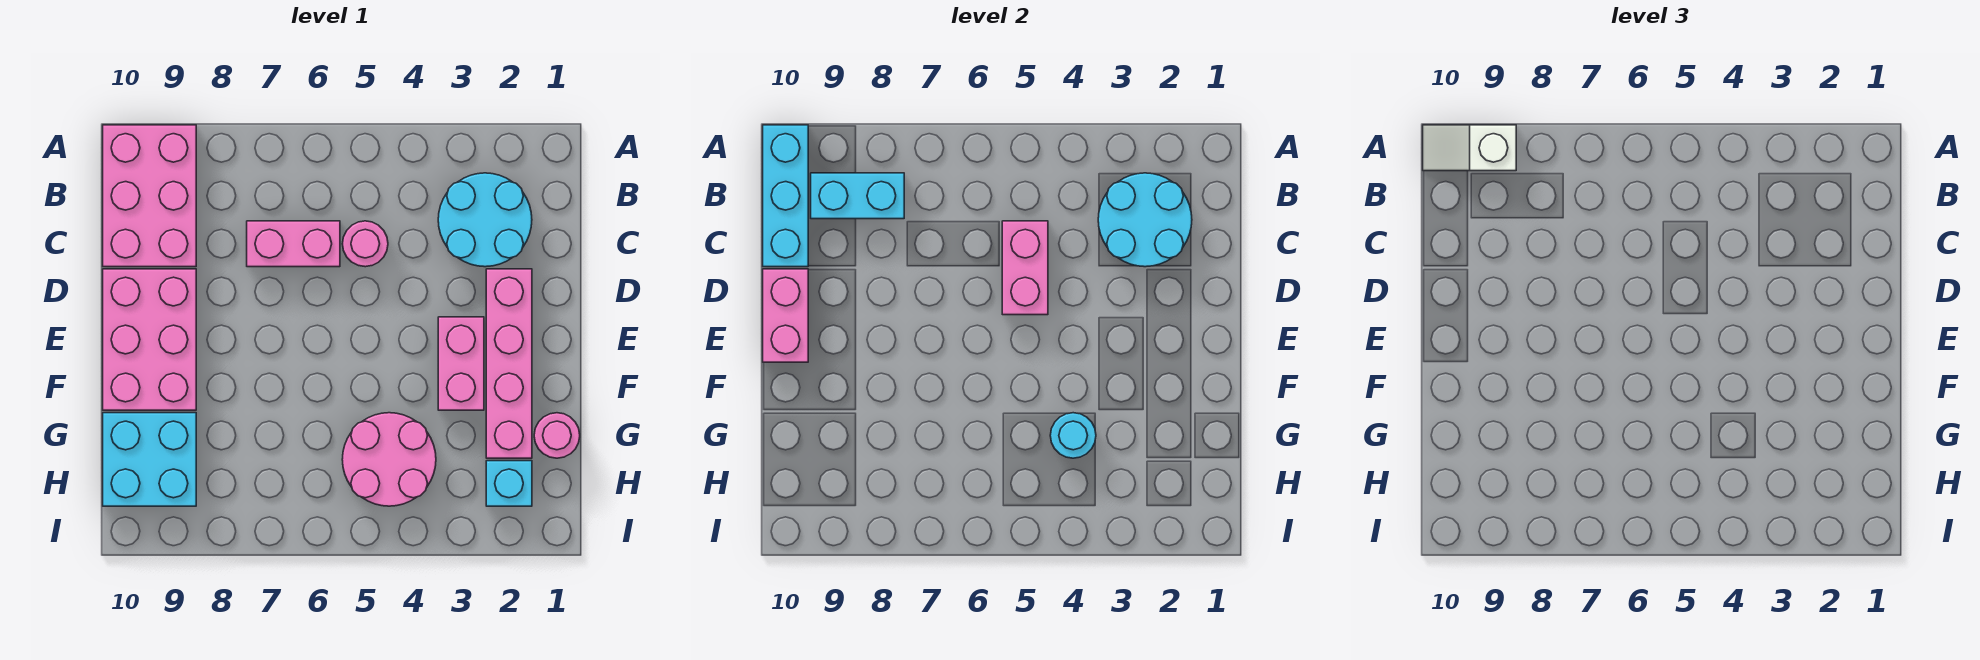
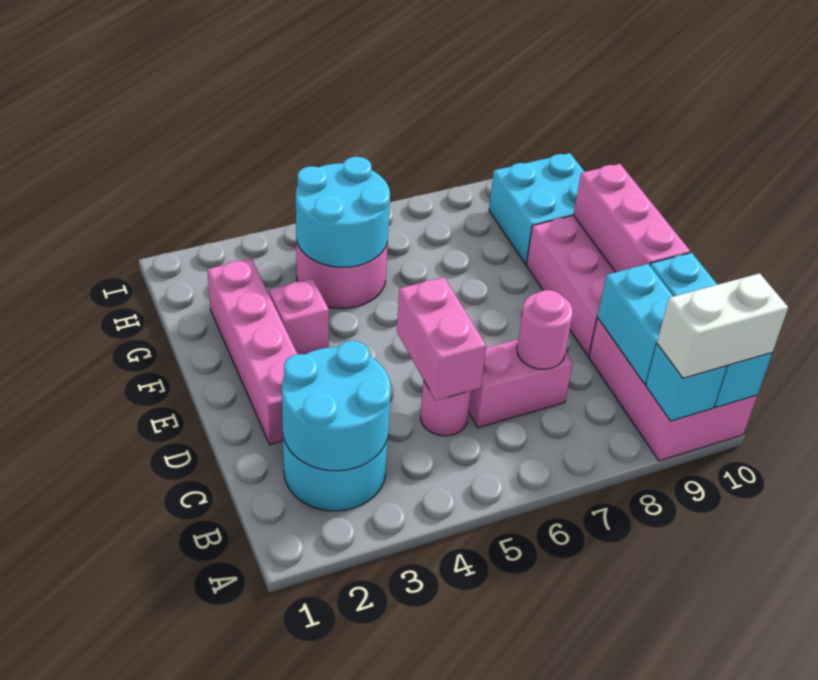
white 1x2 slope [1423,125,1516,171] -> white 1x2 brick [657,273,788,378]
cyan 1x2 brick [811,173,904,219] -> cyan 1x2 brick turned to [598,264,673,384]
pink 1x2 brick [763,269,808,362] -> pink 1x3 brick [573,164,690,272]
pink 1x2 brick [438,317,484,410] -> pink 1x1 brick [269,279,329,355]
pink 1x1 round brick [534,413,580,458] -> pink 1x1 round brick moved to [517,290,573,369]
cyan 1x1 round brick [1050,413,1096,458] -> cyan 2x2 round brick [296,157,390,267]
cyan 1x1 brick [486,461,532,506] -> cyan 1x1 brick moved to [646,344,727,421]

